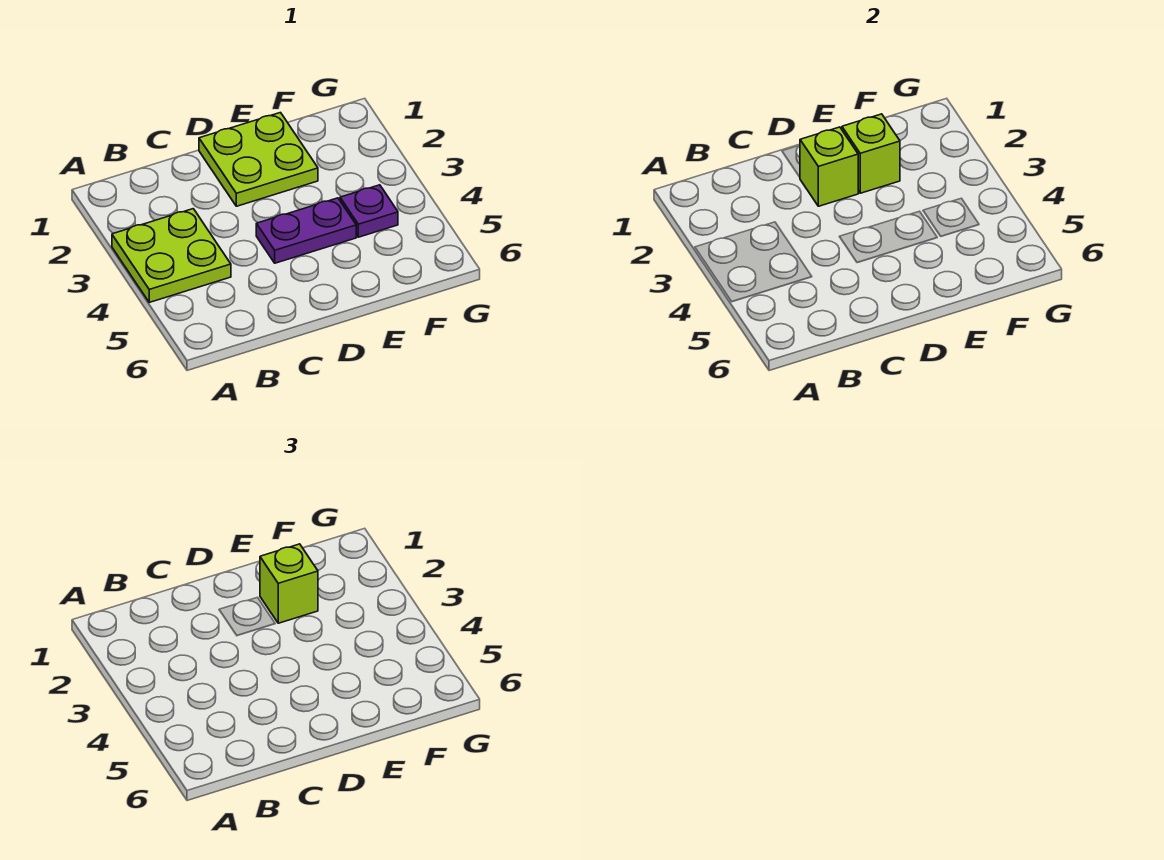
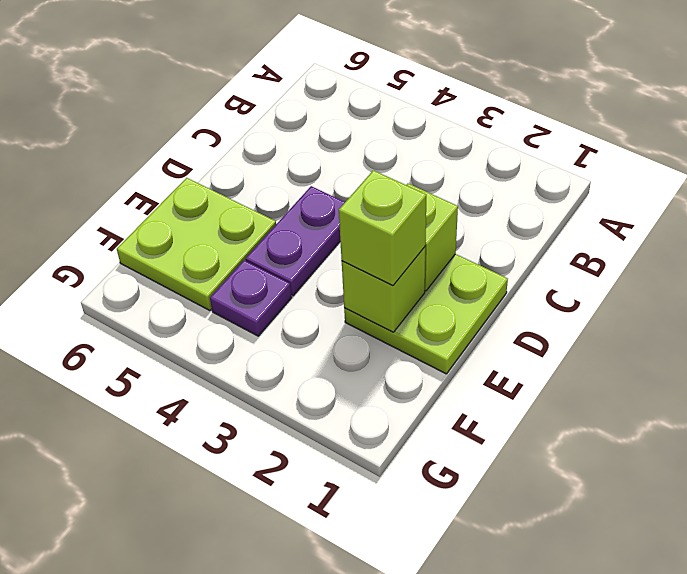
lime 2x2 plate [112,209,231,302] -> lime 2x2 plate moved to [117,178,276,311]

